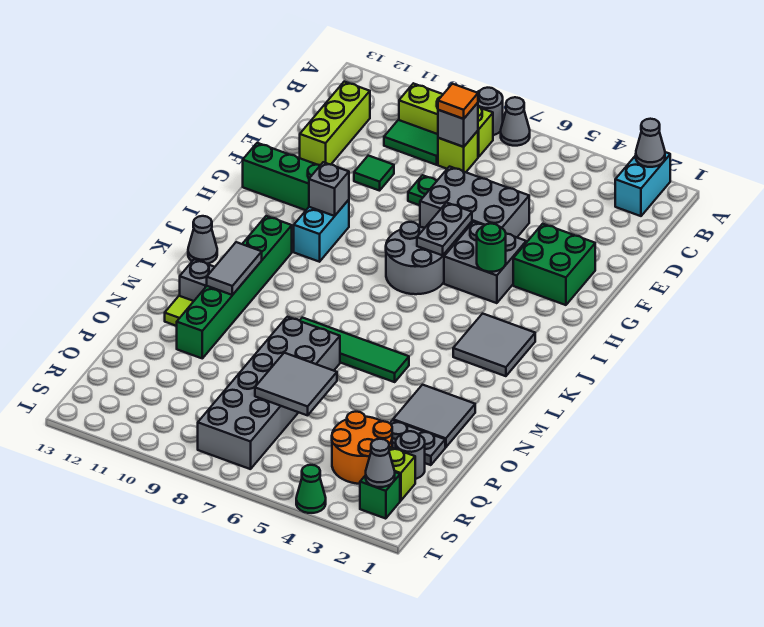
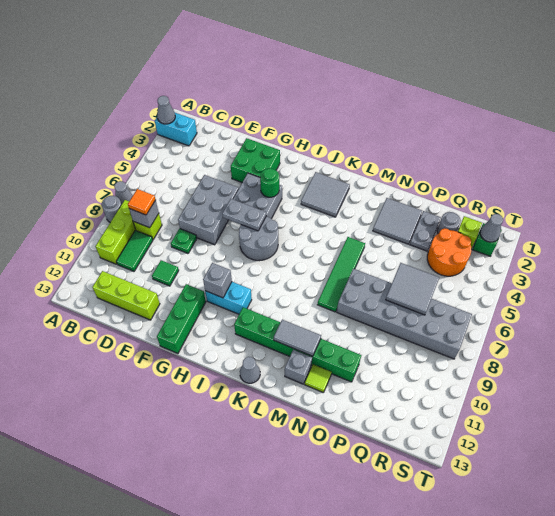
green 1x1 cone [296,465,326,513] -> none

